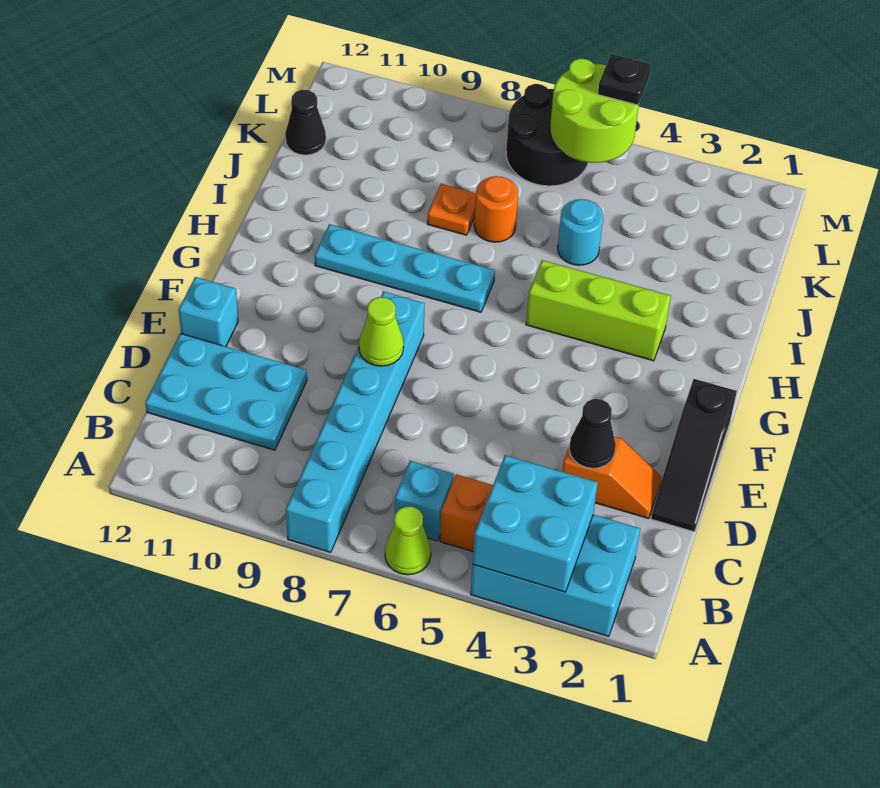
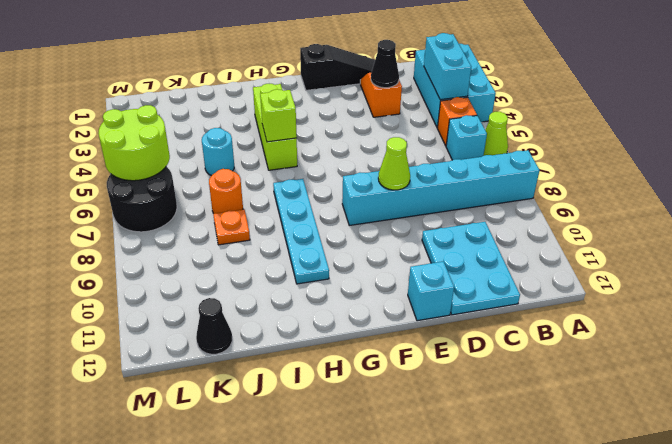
cyan 2x2 brick [473,455,598,592] -> cyan 1x2 brick [424,33,471,100]
none -> lime 1x1 brick [260,89,297,142]
black 1x1 plate [598,54,651,105] -> none

